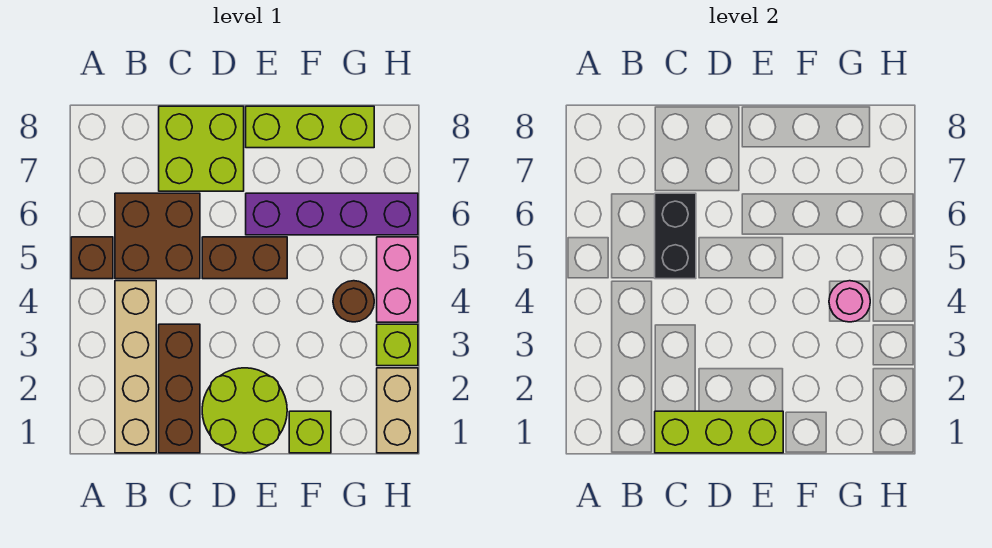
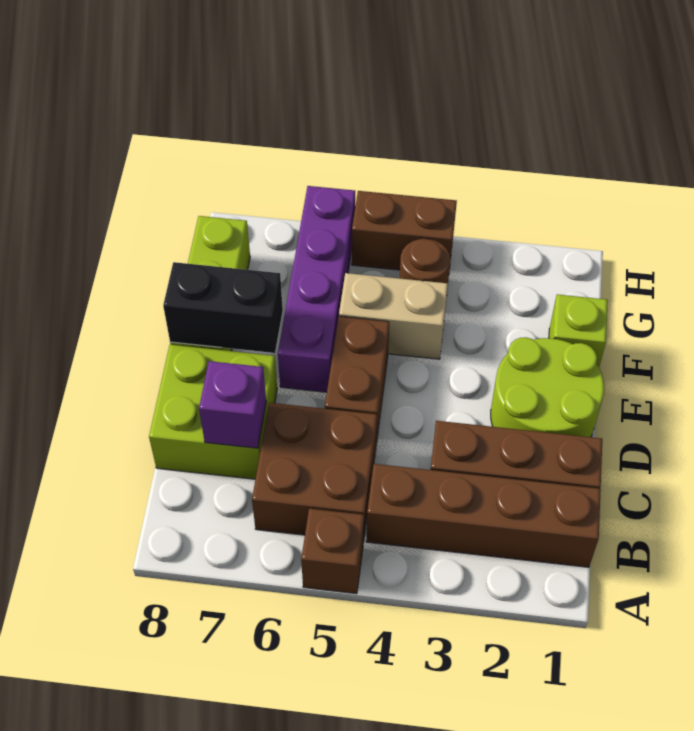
tan 1x4 brick [115,281,156,453] -> brown 1x4 brick [366,464,601,567]
lime 1x3 brick [655,411,783,453] -> none
black 1x2 brick [655,193,696,279] -> black 1x2 brick moved to [163,262,283,353]
none -> purple 1x1 brick [199,361,266,448]
pink 1x1 round brick [829,281,870,322] -> none
tan 1x2 brick [377,368,418,453] -> tan 1x2 brick moved to [339,273,448,359]
lime 1x1 brick [377,324,418,366] -> none
pink 1x2 brick [377,237,418,322] -> brown 1x2 brick [352,191,457,270]

